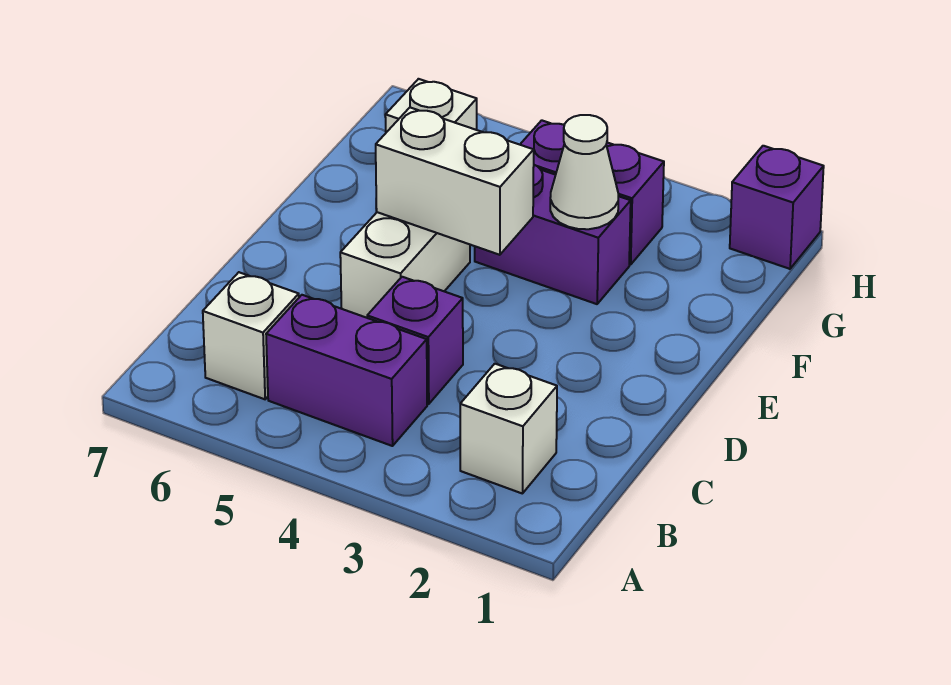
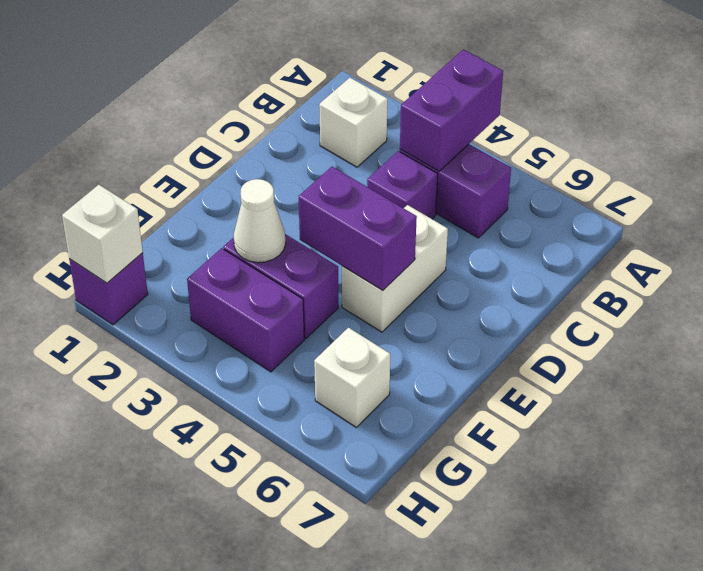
none -> purple 1x2 brick [400,49,503,171]
white 1x1 brick [203,272,299,399] -> white 1x1 brick moved to [62,185,143,283]
white 1x2 brick [376,108,534,255] -> purple 1x2 brick [299,167,417,290]

